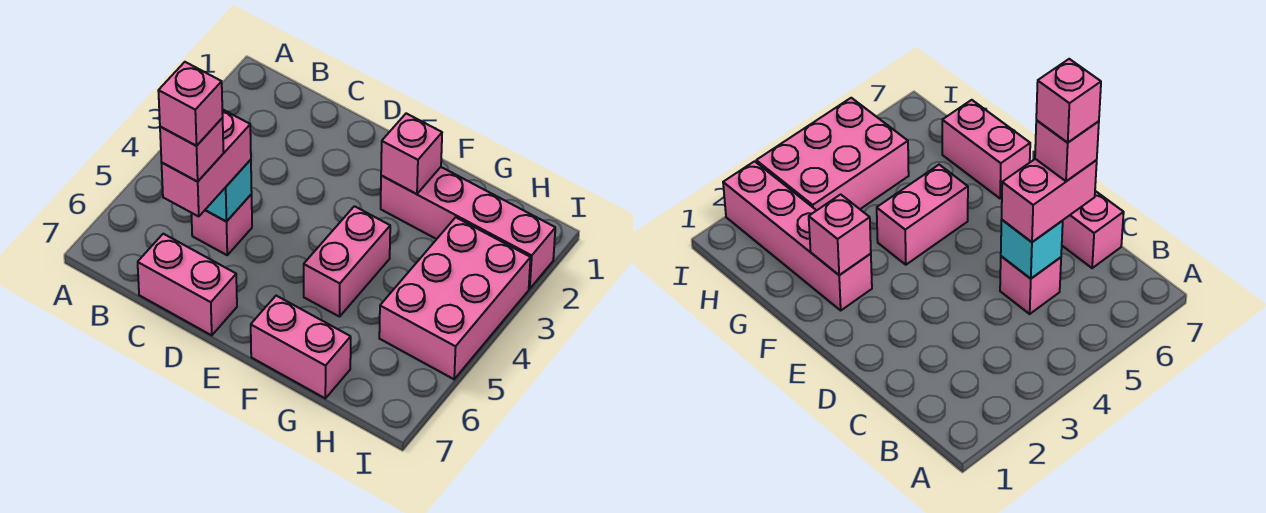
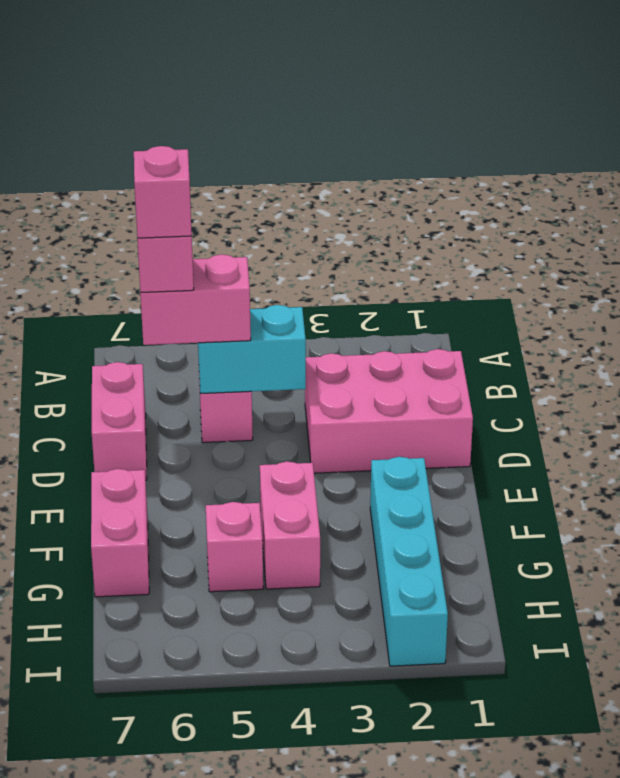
cyan 1x1 brick [205,160,252,222] -> cyan 1x2 brick [198,305,306,394]
pink 1x4 brick [381,167,555,289] -> cyan 1x4 brick [370,457,448,666]
pink 1x1 brick [381,113,442,194] -> pink 1x1 brick moved to [206,502,263,592]
pink 1x2 brick [304,206,390,317] -> pink 1x2 brick turned to [260,462,320,589]
pink 2x3 brick [379,217,531,379] -> pink 2x3 brick moved to [305,349,473,473]

